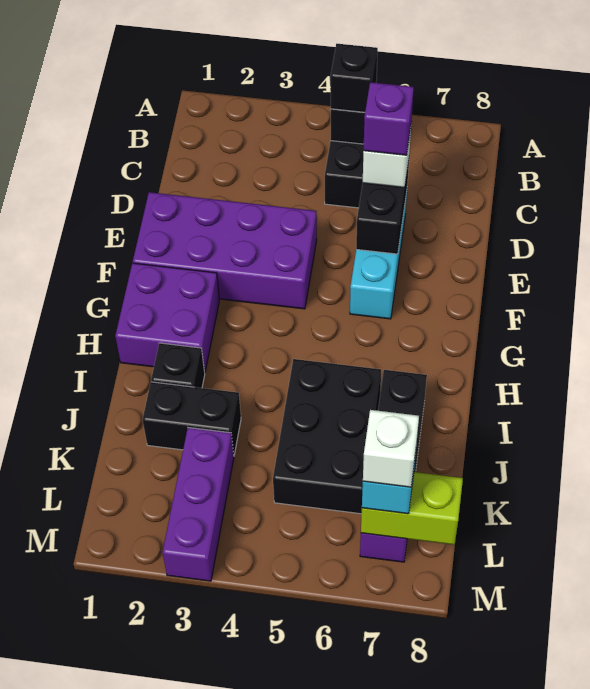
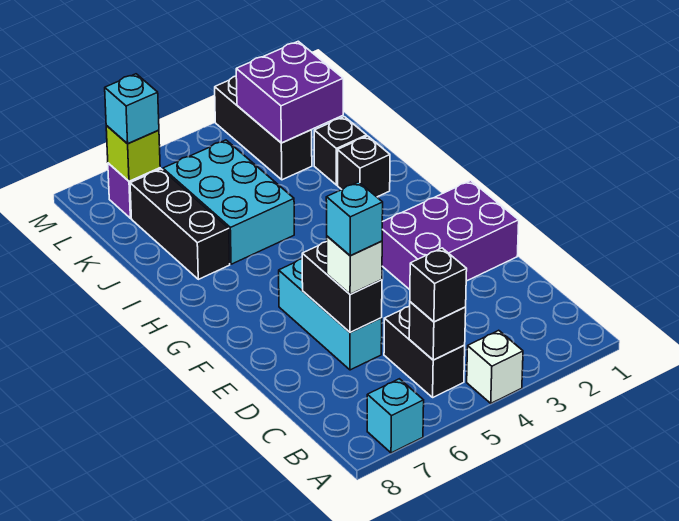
none -> cyan 1x1 brick [367,379,424,453]
purple 1x1 brick [363,82,414,155] -> cyan 1x1 brick [326,182,383,256]
purple 2x4 brick [133,192,317,309] -> purple 2x3 brick [382,181,519,290]
purple 2x2 brick [115,263,219,373] -> purple 2x2 brick moved to [236,41,343,143]
black 2x3 brick [273,359,381,514] -> cyan 2x3 brick [163,140,294,264]
black 1x2 brick [142,382,241,455] -> black 1x1 brick [314,117,367,185]
purple 1x3 brick [162,428,234,581] -> black 1x3 brick [215,76,312,180]
lime 1x2 brick [361,472,463,545] -> lime 1x1 brick [106,126,160,181]
white 1x1 brick [363,410,419,487] -> white 1x1 brick moved to [467,330,523,403]

